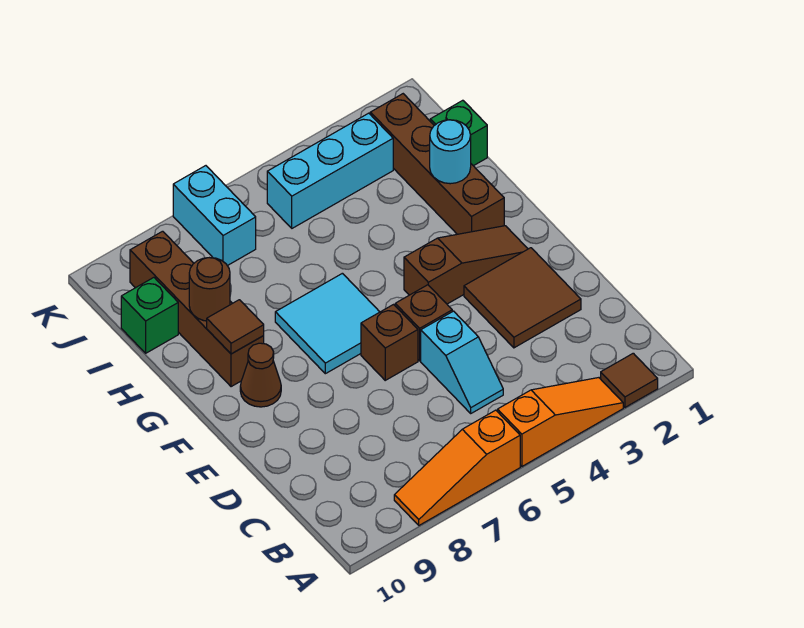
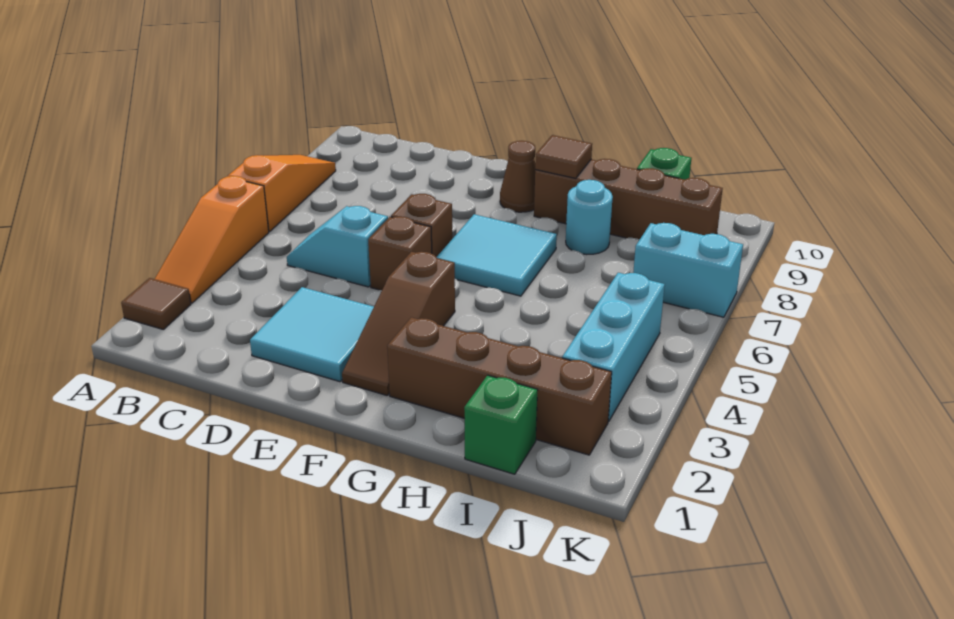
brown 2x2 tile [464,248,581,348] -> cyan 2x2 tile [250,287,374,382]
cyan 1x1 round brick [430,120,471,184] -> cyan 1x1 round brick moved to [566,180,613,255]
brown 1x1 round brick [189,258,230,321] -> none

